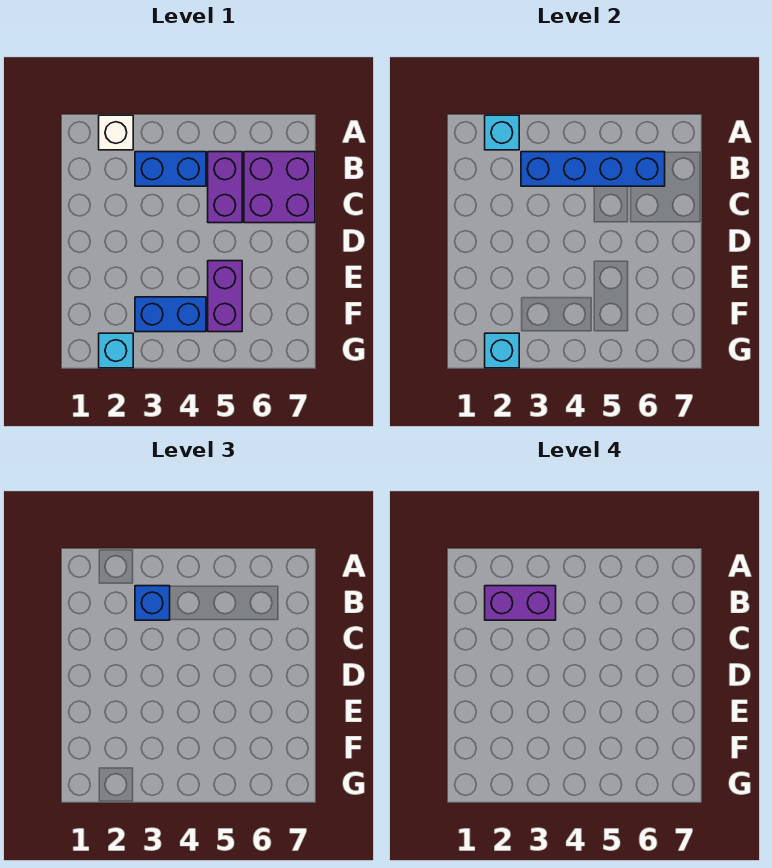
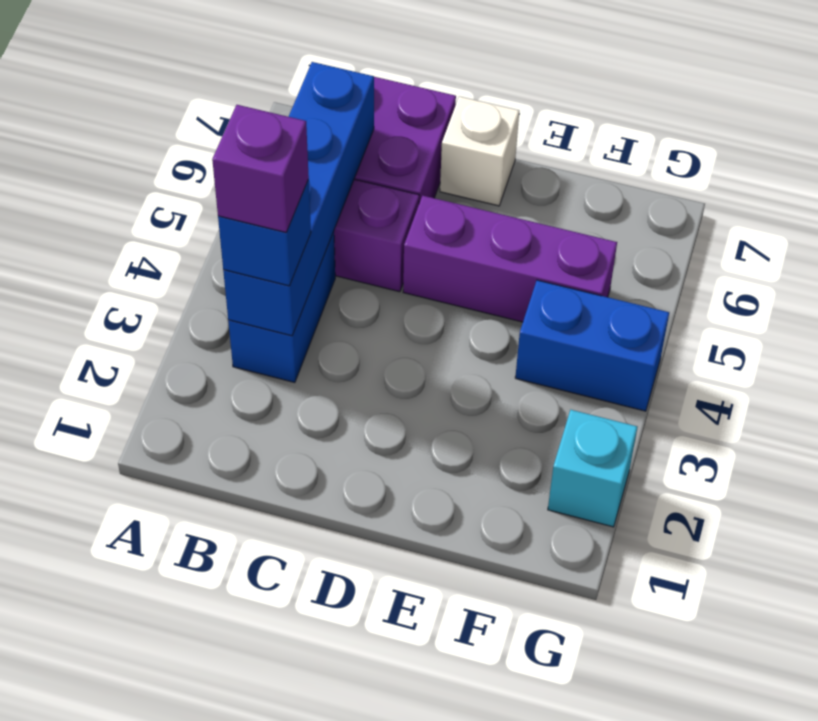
white 1x1 brick [99,115,133,150] -> white 1x1 brick moved to [440,96,519,206]
cyan 1x1 brick [485,115,519,150] -> none
purple 1x2 brick [485,586,556,620] -> purple 1x1 brick [212,105,309,232]
purple 1x2 brick [208,261,242,332] -> purple 1x3 brick [403,195,617,322]
blue 1x2 brick [135,297,206,332] -> blue 1x2 brick turned to [515,280,669,411]
cyan 1x1 brick [485,333,519,368] -> none

